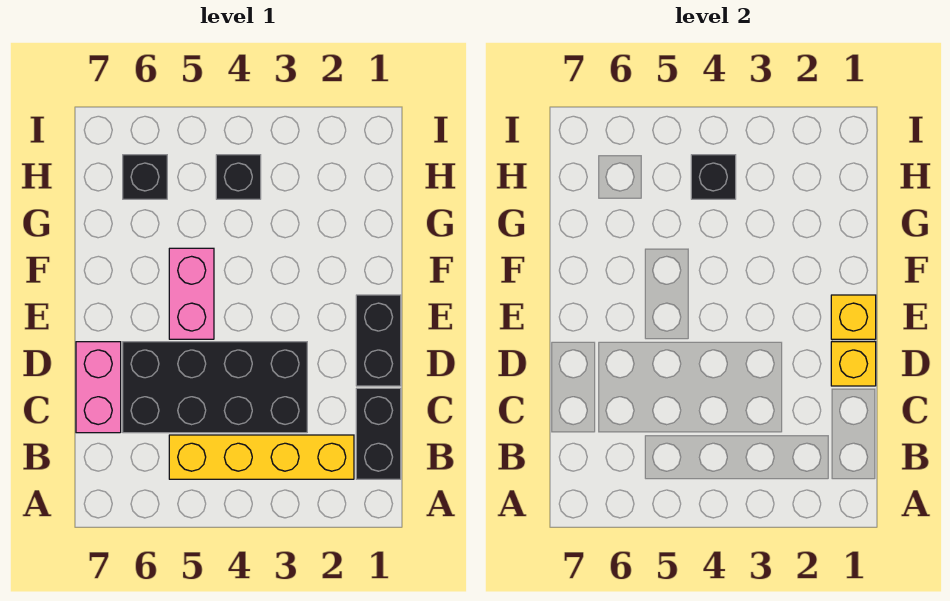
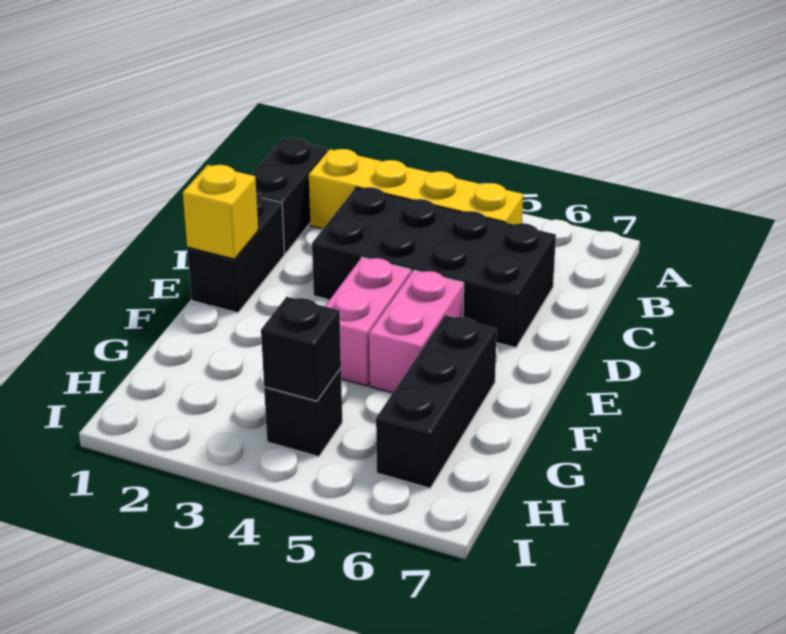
pink 1x2 brick [76,342,121,433] -> pink 1x2 brick moved to [325,257,411,386]
yellow 1x1 brick [831,342,876,386] -> none
black 1x1 brick [123,155,167,199] -> black 1x3 brick [376,315,497,488]

